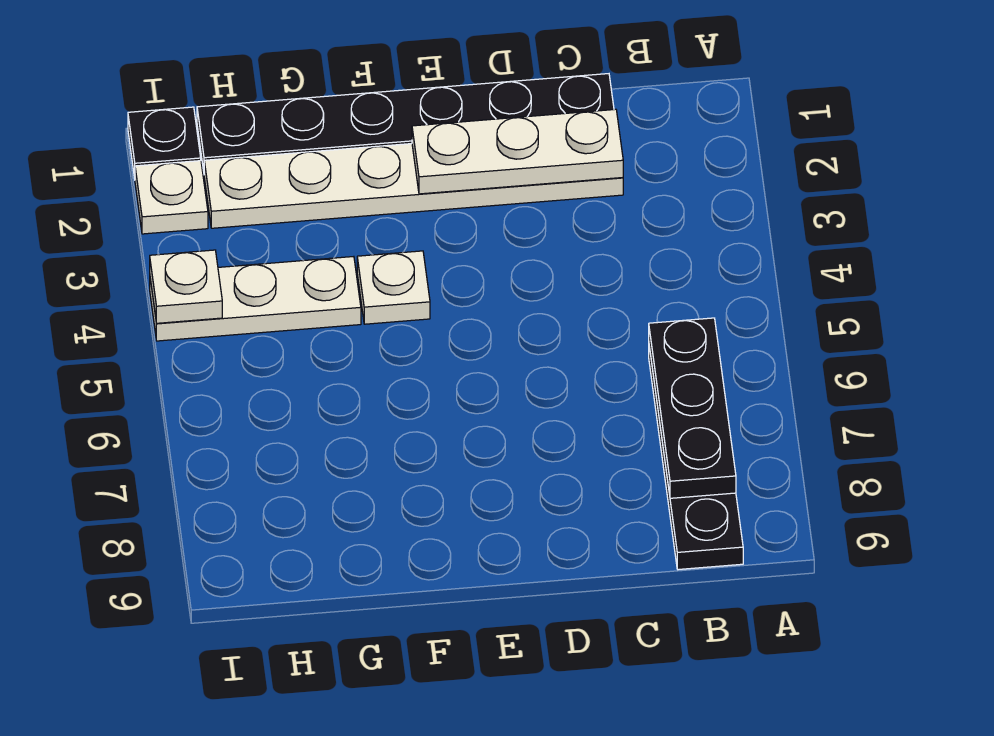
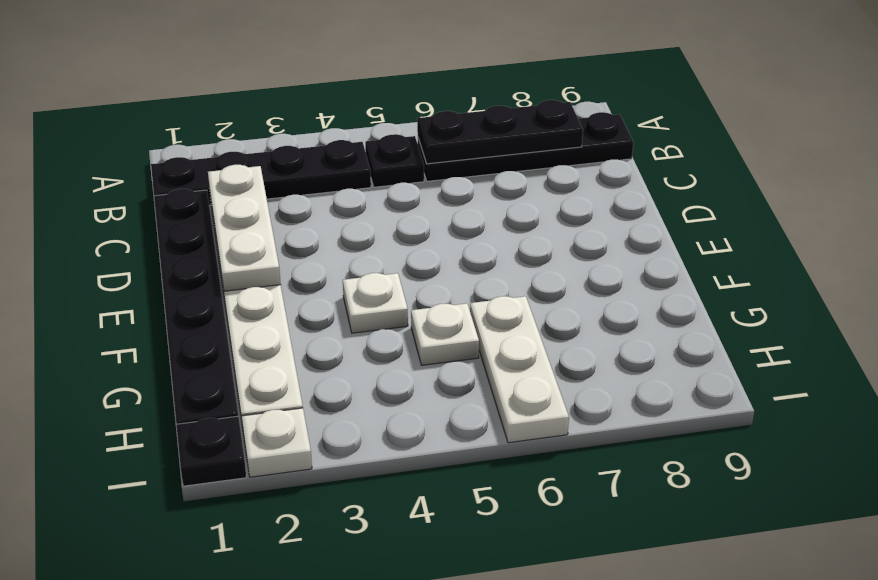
none -> black 1x4 plate [151,140,371,206]
none -> black 1x1 plate [365,134,424,187]
white 1x3 plate [150,257,361,341] -> white 1x3 plate moved to [470,296,569,443]
white 1x1 plate [150,250,222,323] -> white 1x1 plate moved to [411,303,479,365]

